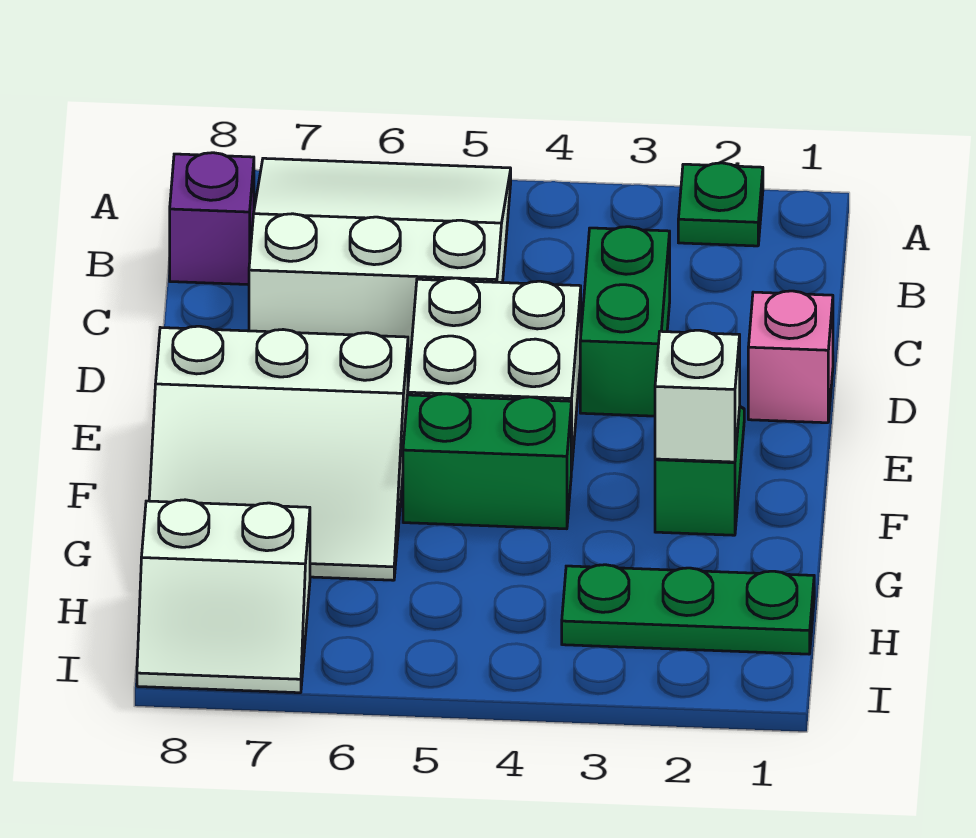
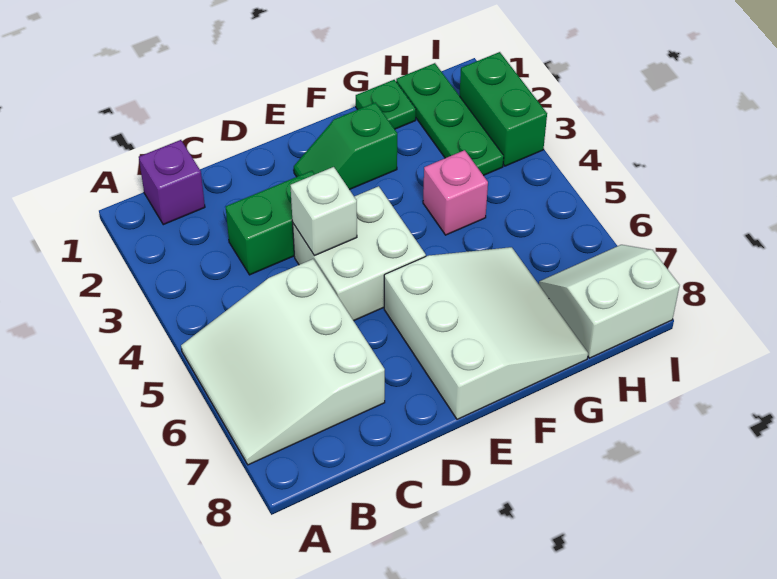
green 1x1 plate [678,163,763,246] -> green 1x1 plate moved to [356,80,416,129]
purple 1x1 brick [170,153,254,285] -> purple 1x1 brick moved to [139,140,205,225]
pink 1x1 brick [748,291,833,423] -> pink 1x1 brick moved to [423,150,488,235]
white 1x1 brick [655,330,740,462] -> white 1x1 brick moved to [290,167,357,256]
green 1x2 brick [403,394,571,529] -> green 1x2 brick moved to [460,52,547,166]
white 2x2 slope [137,500,310,693] -> white 2x2 slope turned to [539,245,680,358]

